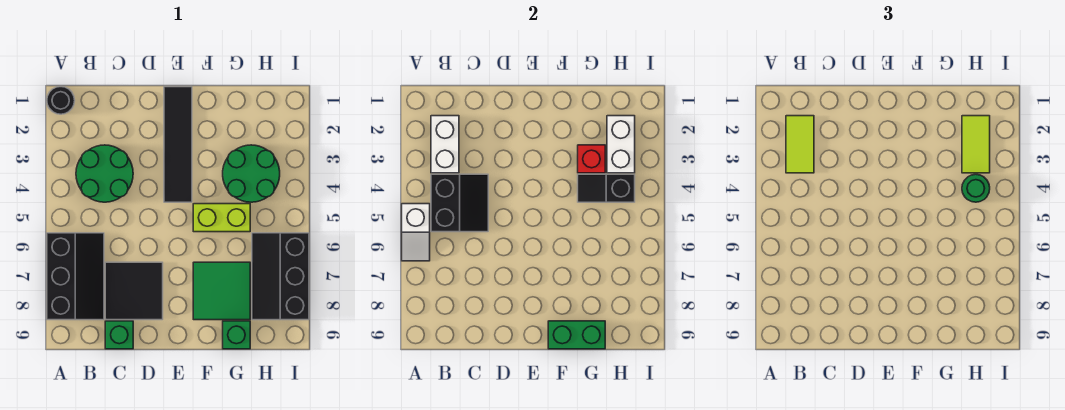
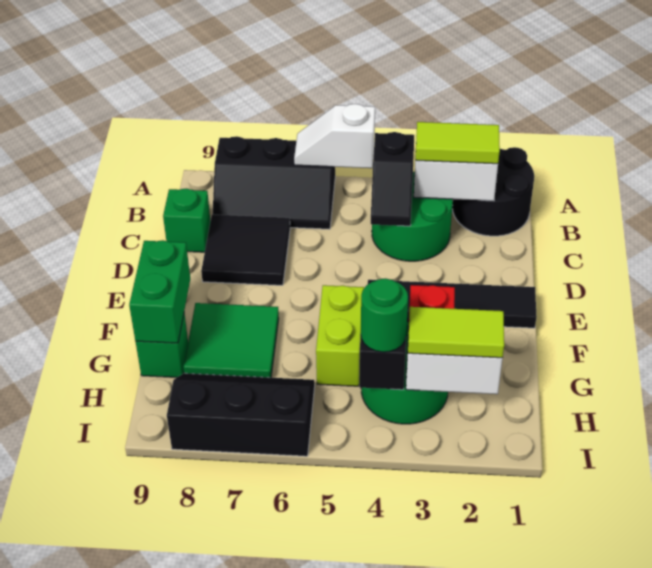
black 1x1 round brick [47,87,75,114] -> black 2x2 round brick [452,147,534,236]
black 2x2 slope [431,174,488,232] -> black 1x2 slope [371,132,414,226]

